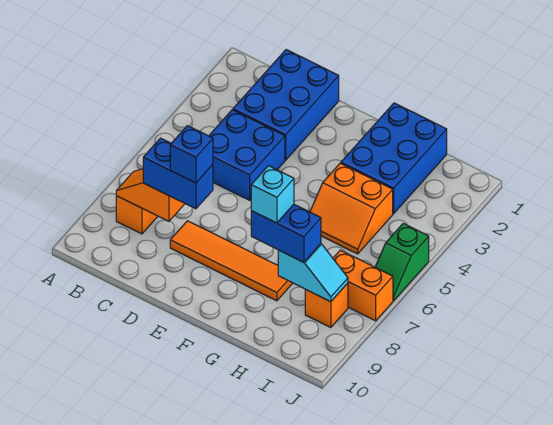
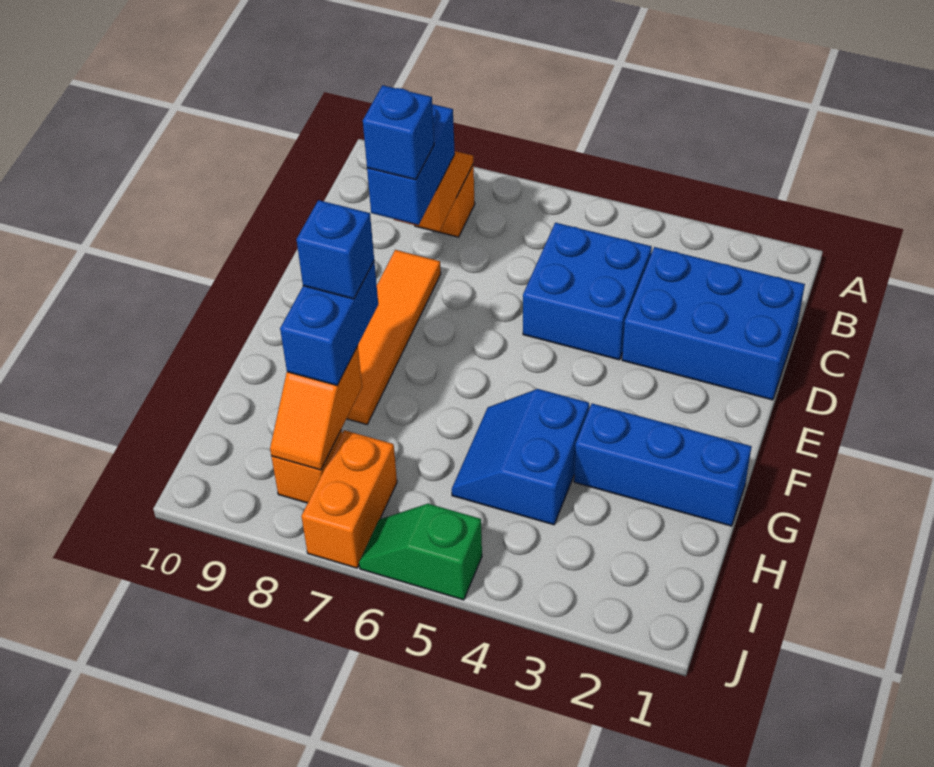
blue 2x3 brick [341,103,447,214] -> blue 1x3 brick [574,403,752,526]
orange 2x2 slope [310,163,393,254] -> blue 2x2 slope [452,389,589,525]
cyan 1x1 brick [251,166,294,223] -> blue 1x1 brick [296,200,374,299]
cyan 1x2 slope [278,244,348,302] -> orange 1x2 slope [270,346,362,470]

